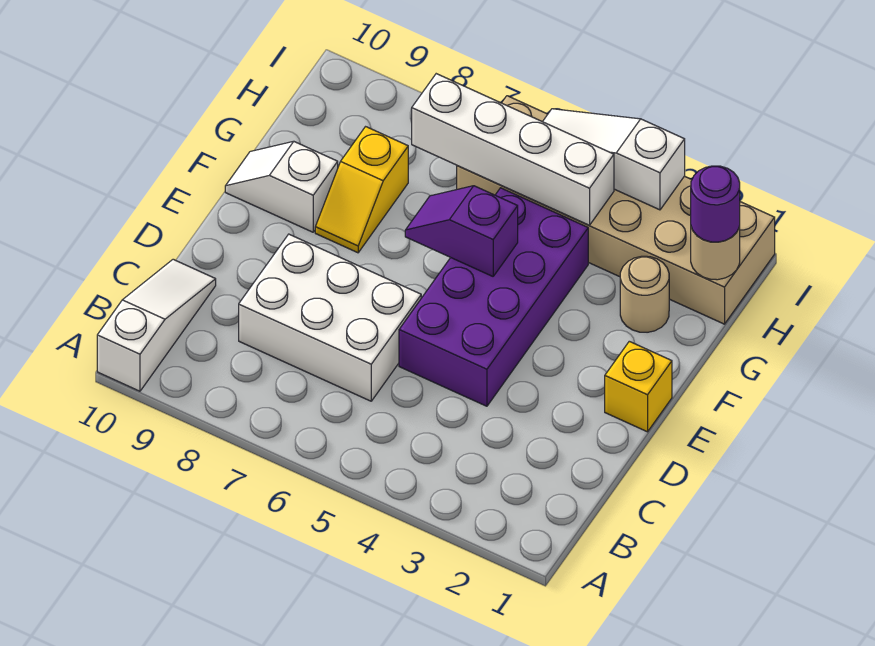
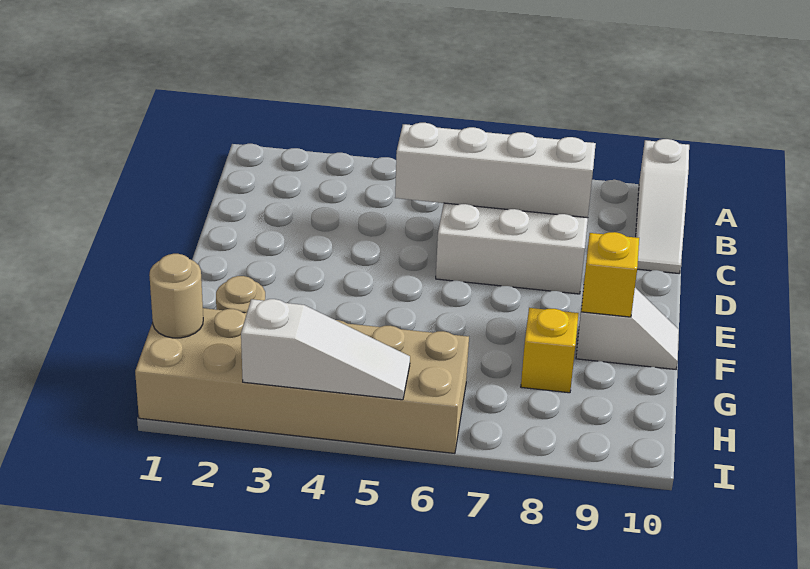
purple 2x4 brick [399,188,588,406] -> none
yellow 1x1 brick [605,341,672,432] -> yellow 1x1 brick moved to [581,232,639,317]
purple 1x2 slope [405,186,518,276] -> none
purple 1x1 round brick [691,166,740,242] -> none
white 1x4 brick [412,74,614,225] -> white 1x4 brick moved to [395,123,596,218]

